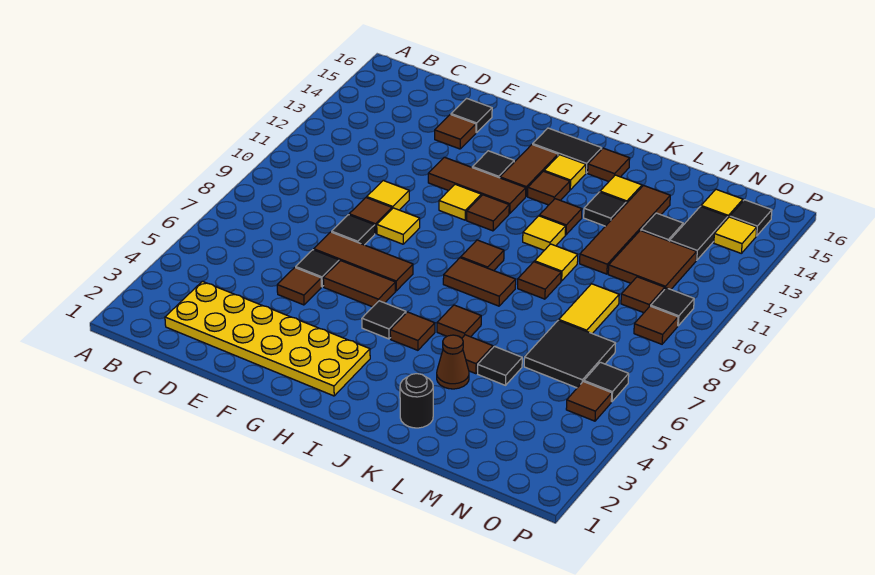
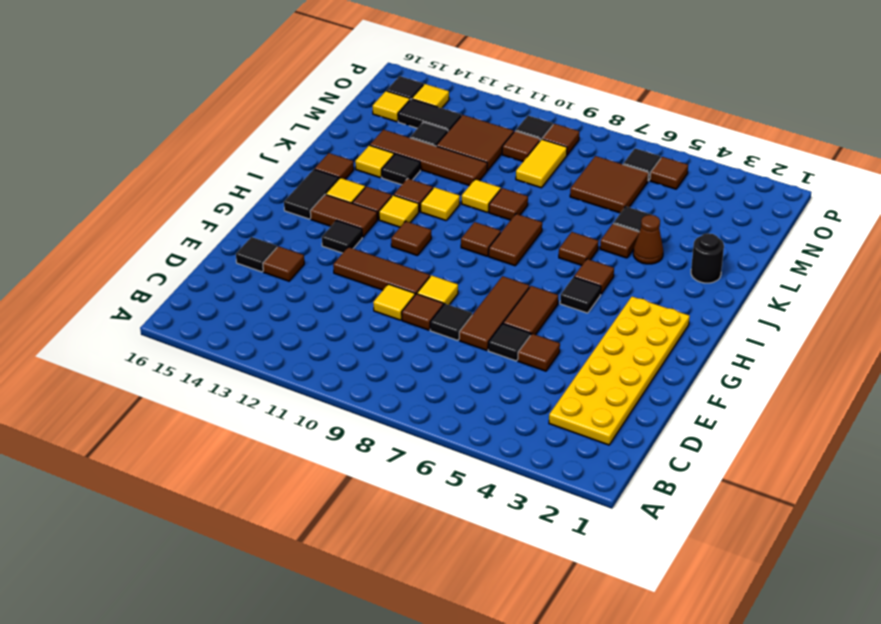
brown 1x3 tile [428,157,526,214] -> brown 1x3 tile turned to [333,247,430,295]
yellow 1x1 tile [439,184,481,220] -> yellow 1x1 tile moved to [379,195,419,227]
black 2x2 tile [524,320,616,388] -> brown 2x2 tile [570,156,649,213]
yellow 1x2 tile [559,284,619,334] -> yellow 1x2 tile turned to [516,139,567,188]

